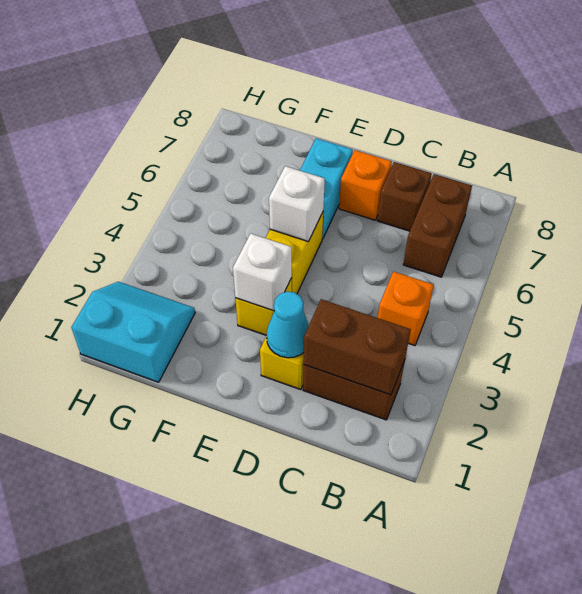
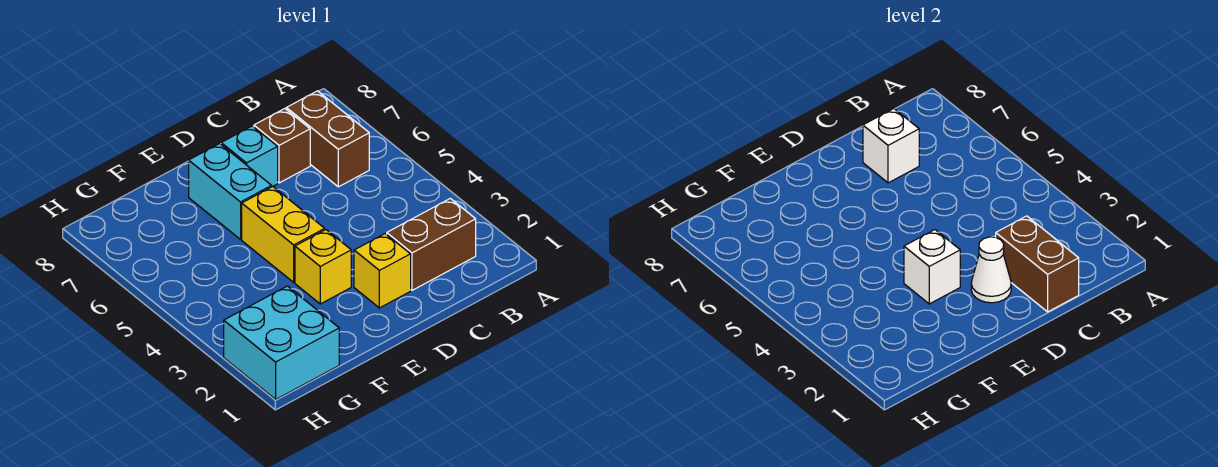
brown 1x2 brick [304,299,411,395] -> brown 1x2 brick turned to [996,216,1079,312]
orange 1x1 brick [378,271,434,346] -> none
cyan 1x1 cone [267,292,309,358] -> white 1x1 cone [971,237,1011,303]
orange 1x1 brick [339,150,392,220] -> cyan 1x1 brick [221,126,278,187]
white 1x1 brick [269,166,325,242] -> white 1x1 brick moved to [863,109,919,183]
cyan 2x2 slope [71,282,195,382] -> cyan 2x2 brick [224,286,339,399]

